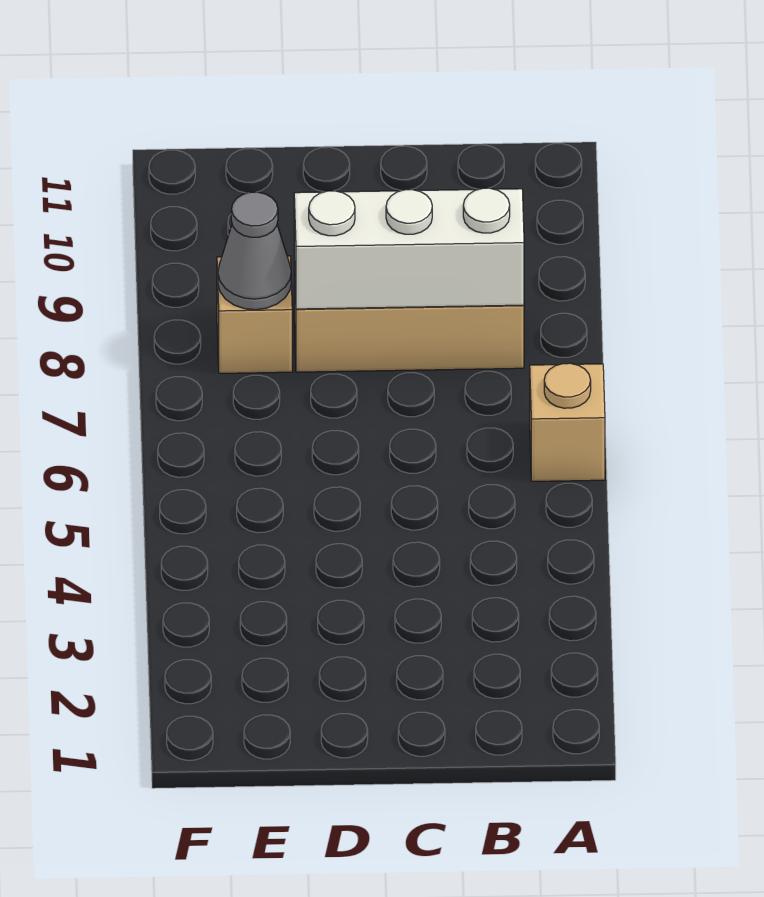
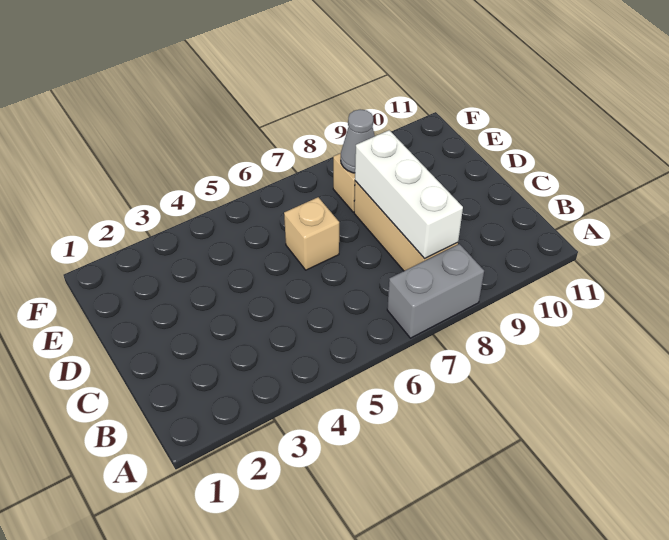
tan 1x1 brick [530,363,605,481] -> tan 1x1 brick moved to [284,197,339,270]
none -> grey 1x2 brick [387,244,484,338]

